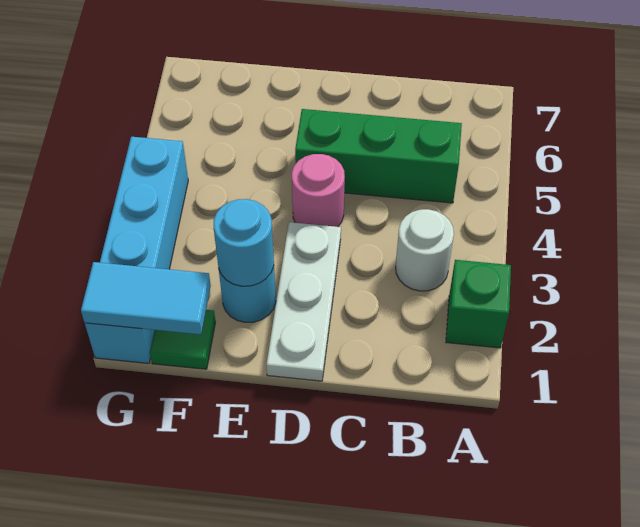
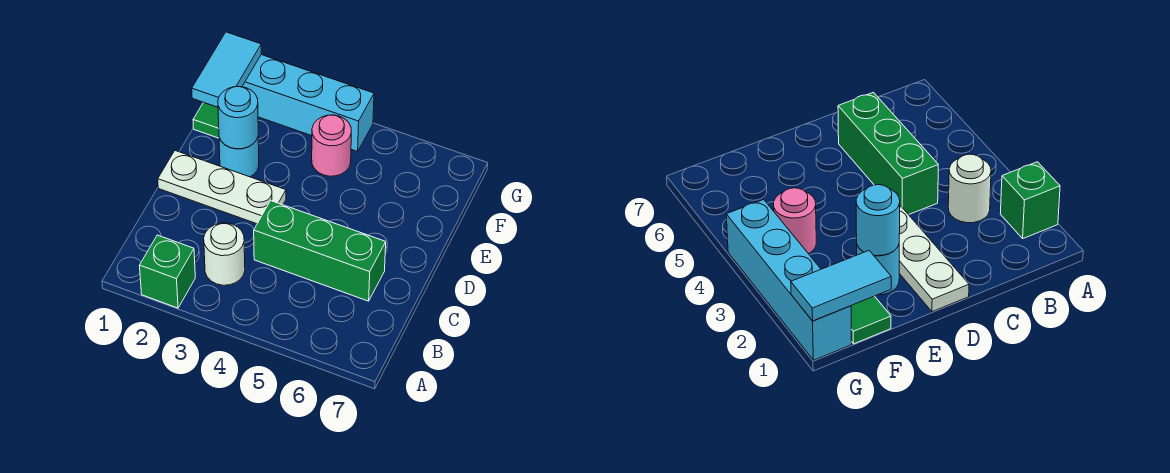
green 1x3 brick [295,109,462,203] -> green 1x3 brick turned to [254,201,386,301]
pink 1x1 round brick [292,154,345,227] -> pink 1x1 round brick moved to [312,115,351,176]

